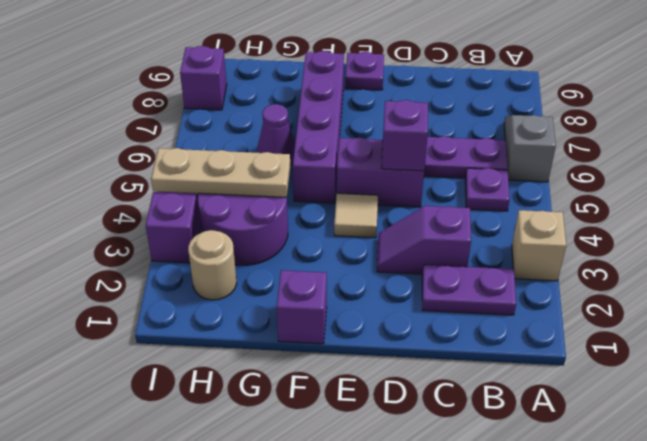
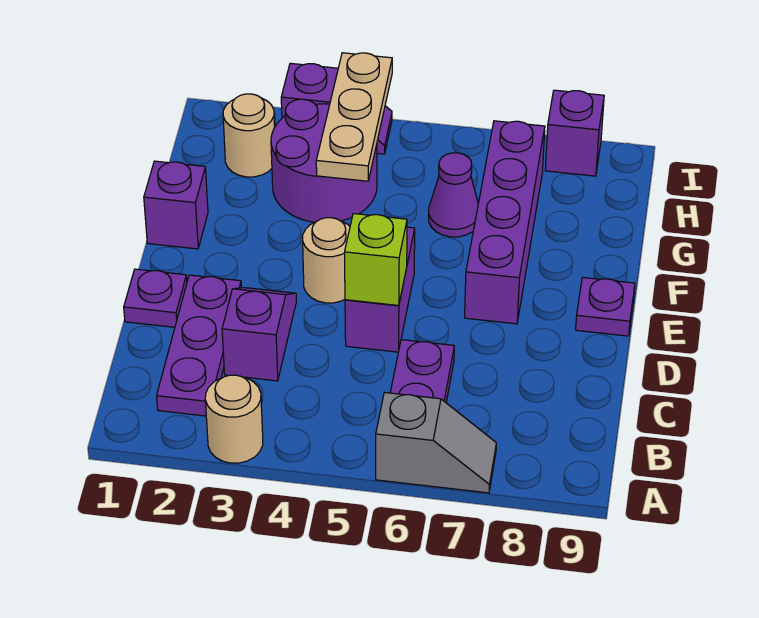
tan 1x1 brick [512,210,566,281] -> tan 1x1 round brick [205,375,263,463]
purple 1x2 plate [422,265,516,315] -> purple 1x3 plate [157,275,241,416]
purple 1x1 plate [465,168,510,211] -> purple 1x1 plate moved to [124,269,187,327]
purple 1x1 brick [382,100,428,171] -> lime 1x1 brick [345,214,407,305]
tan 1x1 tile [334,193,378,238] -> tan 1x1 round brick [303,218,350,303]
purple 1x4 brick [293,51,344,203] -> purple 1x4 brick turned to [465,121,545,324]

